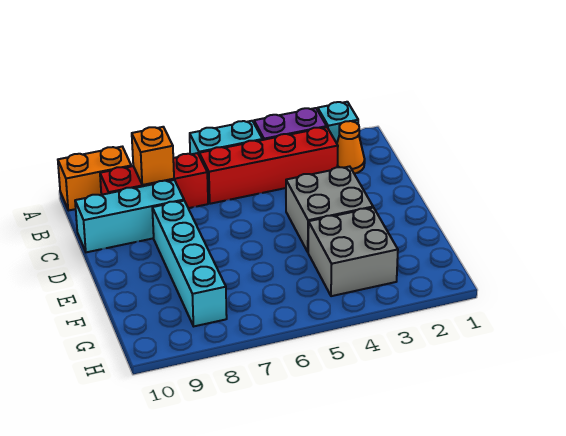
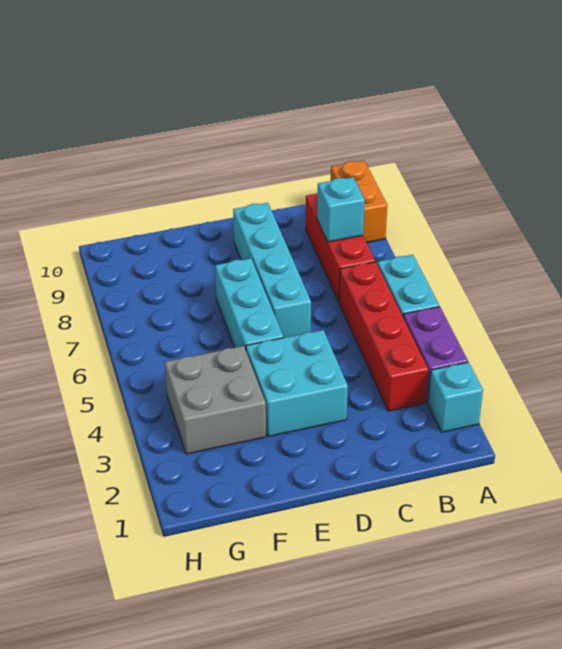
orange 1x1 cone [337,121,365,174] -> none
orange 1x1 brick [132,127,174,185] -> cyan 1x1 brick [317,177,365,242]
cyan 1x3 brick [75,180,184,252] -> cyan 1x3 brick moved to [215,258,283,350]
grey 2x2 brick [286,166,373,252] -> cyan 2x2 brick [246,330,348,437]
cyan 1x4 brick [152,201,227,326] -> cyan 1x4 brick turned to [233,203,311,338]

